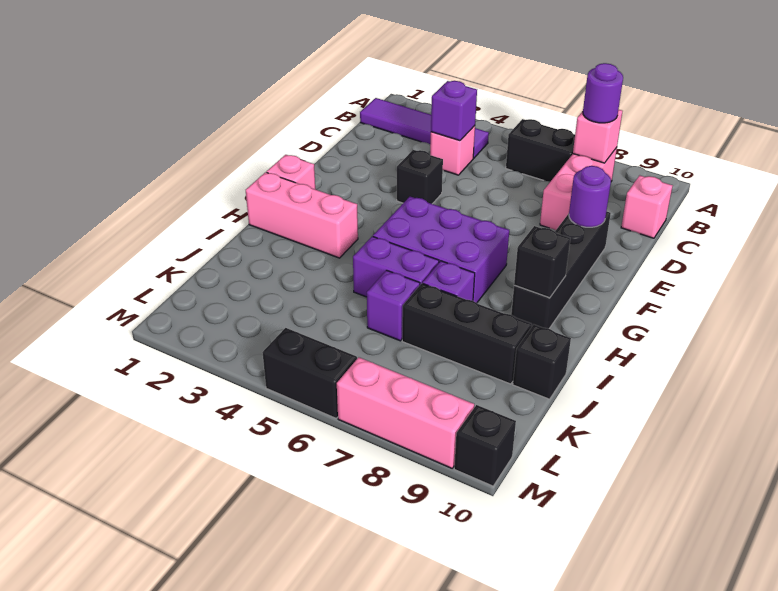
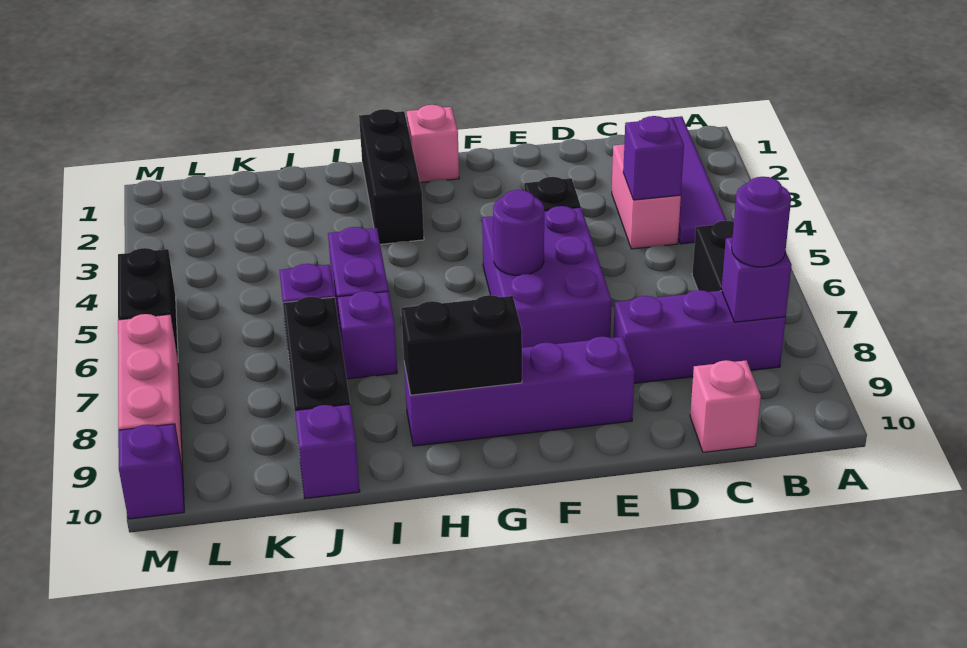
pink 1x3 brick [540,148,617,230] -> purple 1x3 brick [613,290,786,383]
pink 1x1 brick [573,110,623,163] -> purple 1x1 brick [721,238,791,322]
pink 1x1 brick [430,126,475,175] -> pink 1x2 brick [612,144,681,249]
black 1x4 brick [511,211,611,329] -> purple 1x4 brick [404,336,635,446]
purple 1x1 round brick [569,166,611,227] -> purple 1x1 round brick moved to [493,190,544,275]
purple 2x3 brick [373,197,509,303] -> purple 2x3 brick moved to [482,206,612,348]
pink 1x3 brick [246,172,358,258] -> black 1x3 brick [359,109,424,244]
black 1x1 brick [514,226,570,298] -> black 1x2 brick [401,295,522,395]
black 1x1 brick [513,325,571,399] -> purple 1x1 brick [295,404,360,499]
black 1x1 brick [454,405,516,486] -> purple 1x1 brick [118,424,184,519]

